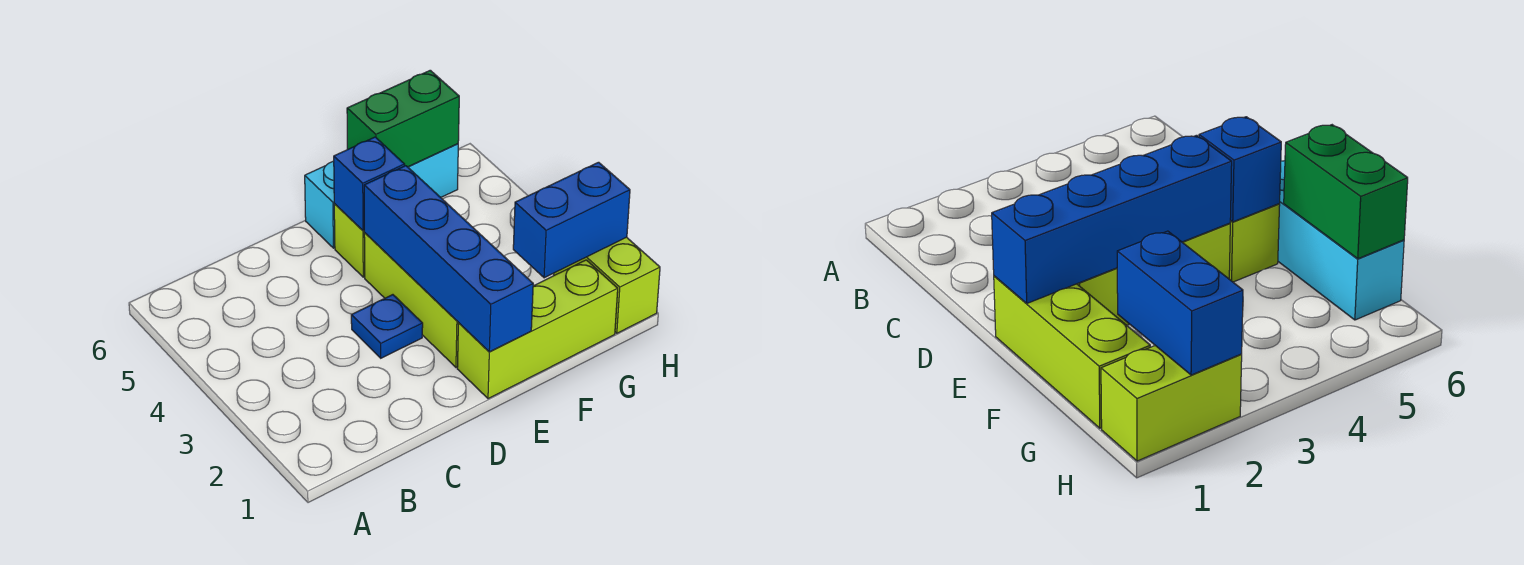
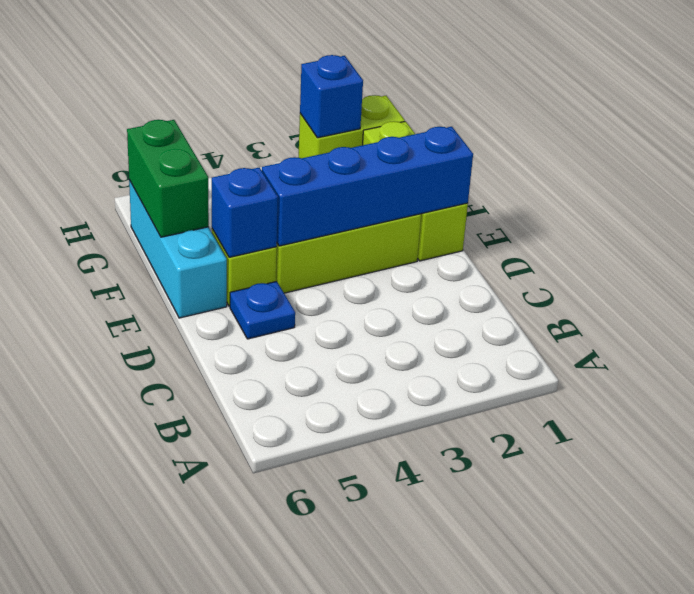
blue 1x1 plate [351,295,423,358] -> blue 1x1 plate moved to [230,281,295,339]
blue 1x2 brick [513,162,630,278] -> blue 1x1 brick [300,55,363,138]

